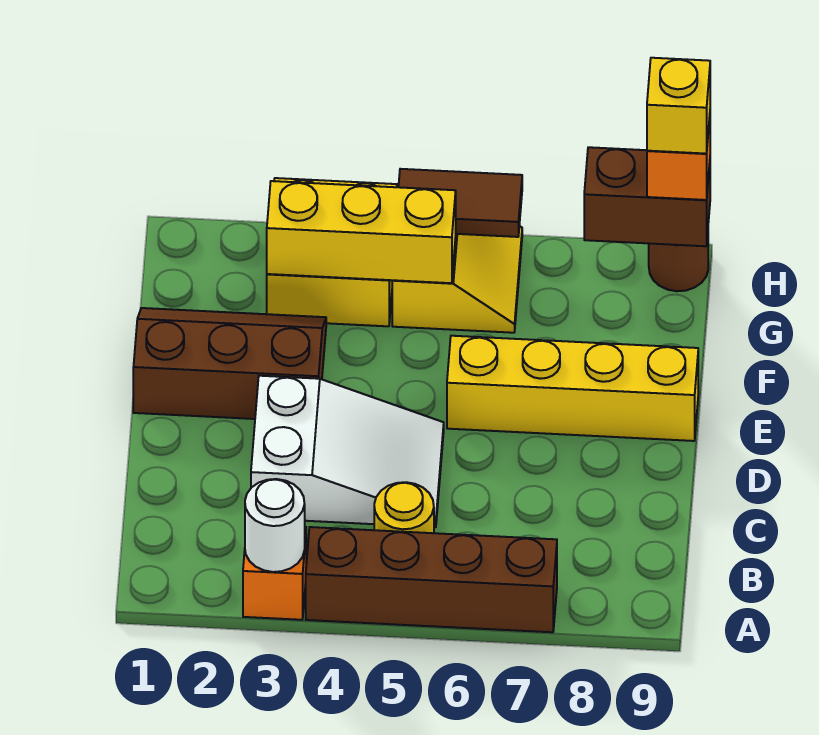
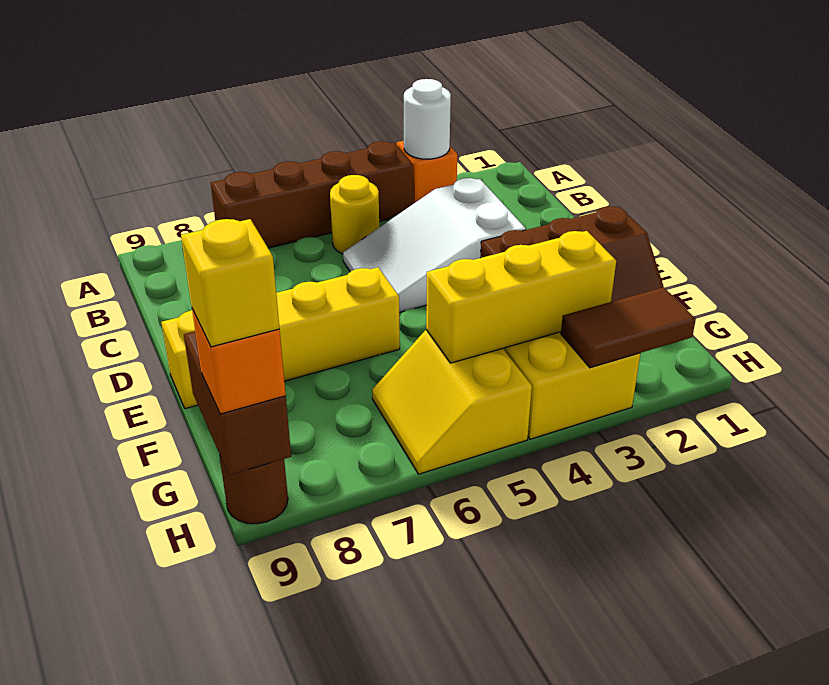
brown 1x2 tile [399,169,522,237] -> brown 1x2 tile moved to [561,287,696,368]
brown 1x2 brick [584,147,710,246] -> brown 1x2 brick turned to [184,331,291,475]

